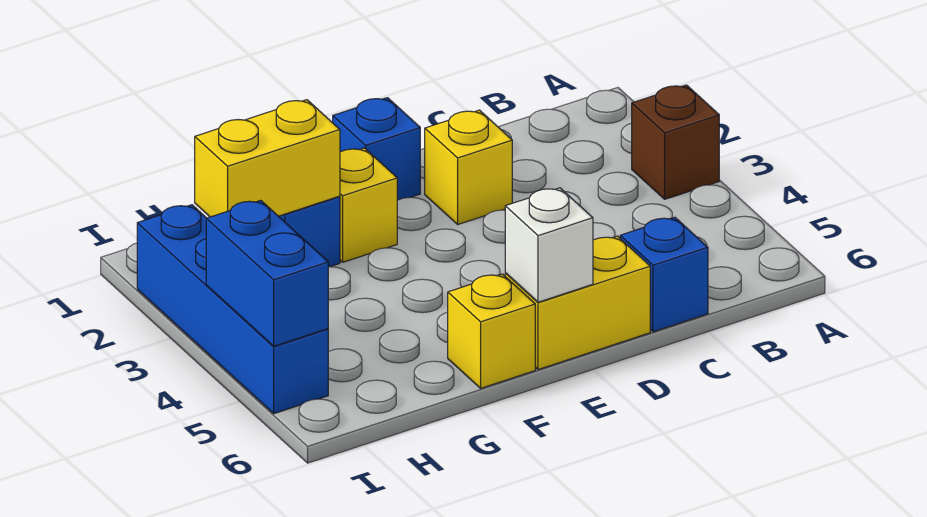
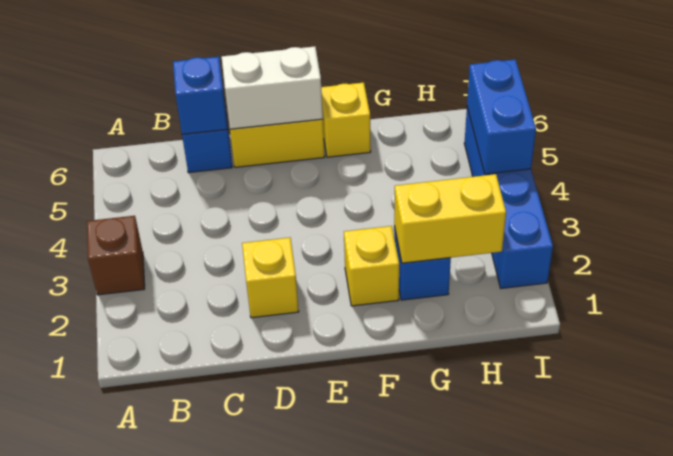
blue 1x1 brick [333,98,420,200] -> blue 1x1 brick moved to [173,57,228,134]
white 1x1 brick [505,188,593,302] -> white 1x2 brick [222,47,323,129]

